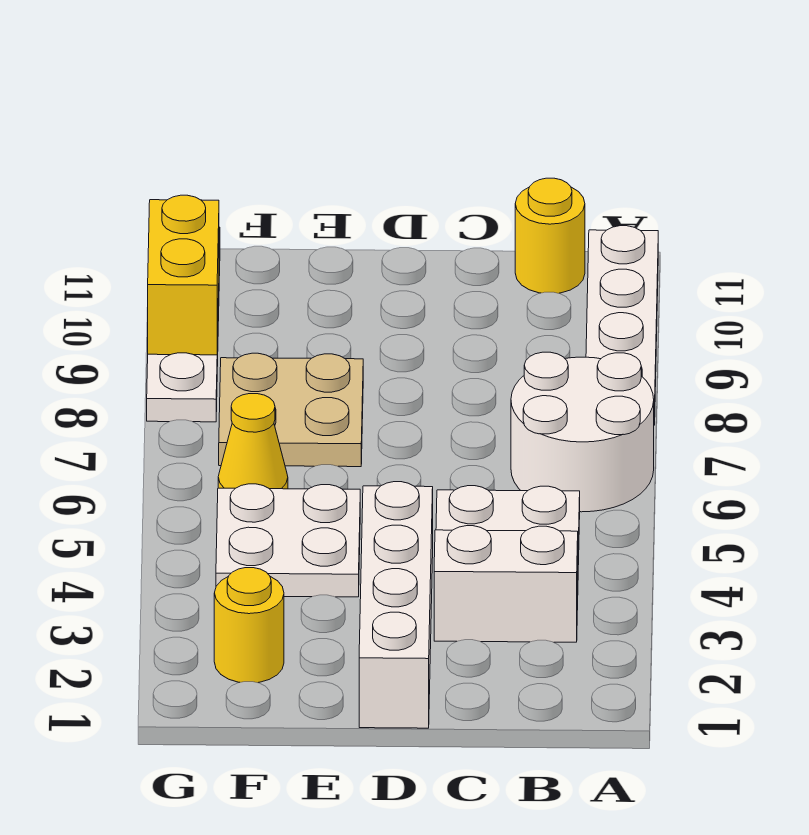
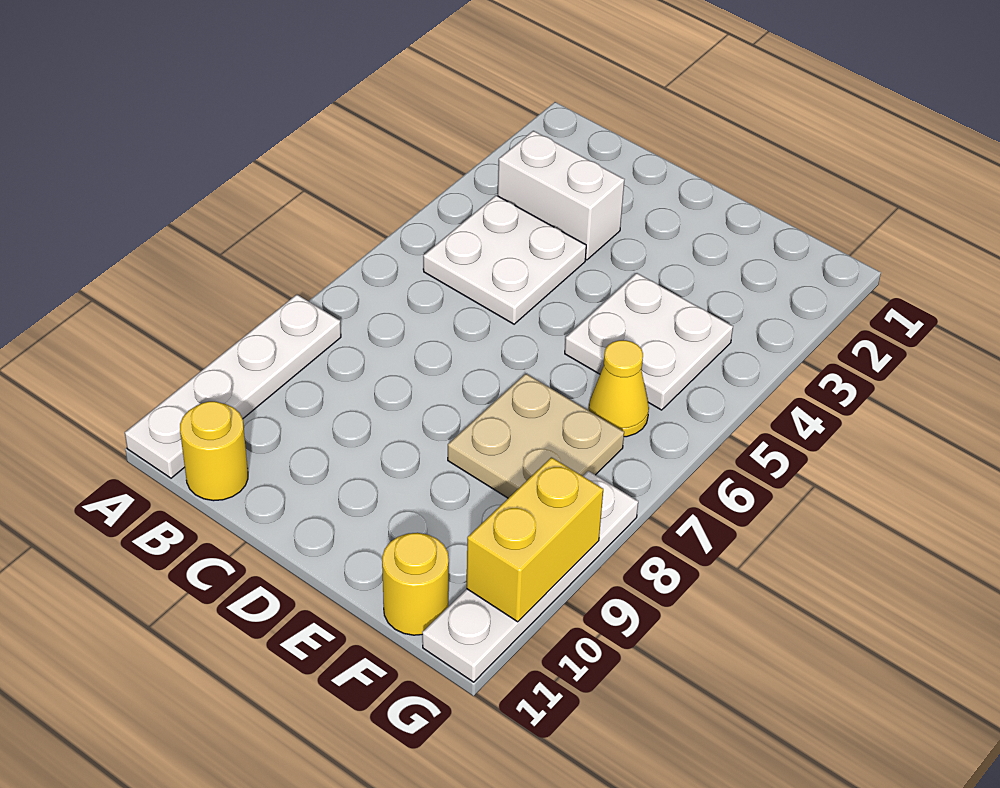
white 2x2 round brick [511,352,654,512] -> none
white 1x4 brick [359,482,433,728] -> none
yellow 1x1 round brick [214,568,284,683] -> yellow 1x1 round brick moved to [382,533,449,635]

